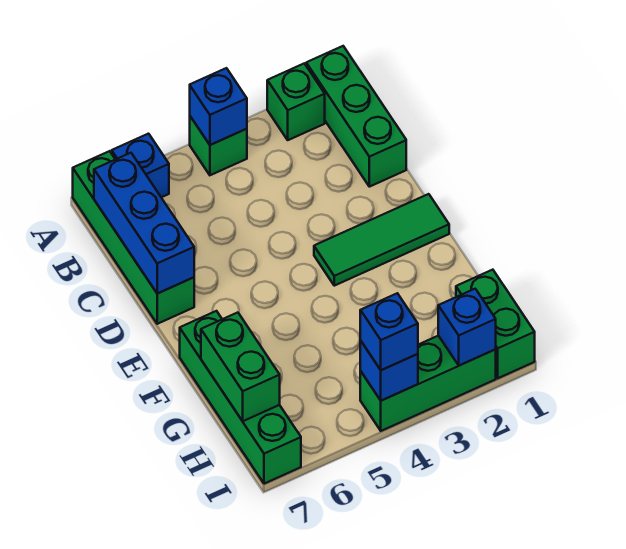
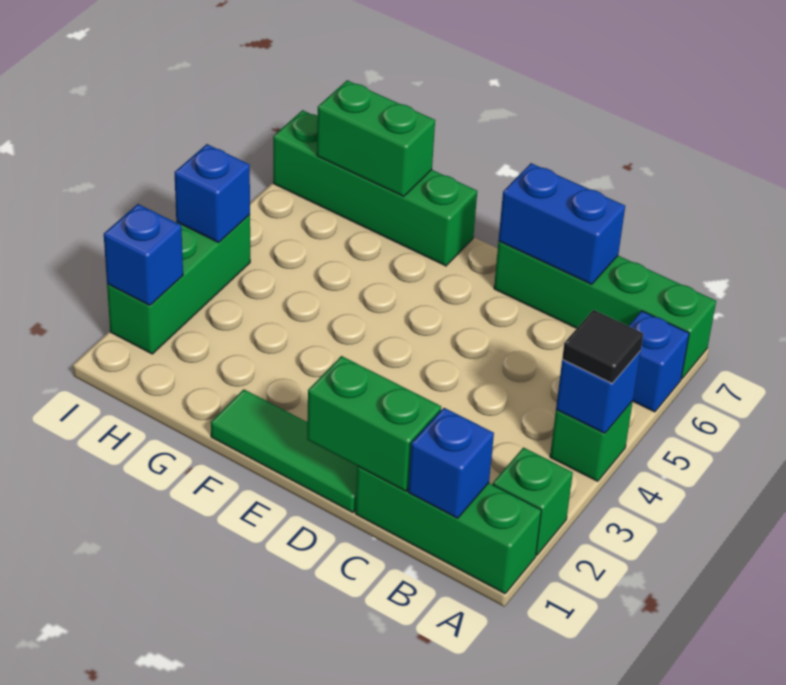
none -> black 1x1 tile [562,310,643,383]
blue 1x3 brick [94,153,194,294] -> blue 1x2 brick [498,163,625,284]
green 1x3 tile [314,194,449,286] -> green 1x3 tile turned to [211,389,357,513]
green 1x2 brick [456,270,535,378] -> green 1x2 brick moved to [307,356,441,491]
blue 1x1 brick [360,293,418,370] -> blue 1x1 brick moved to [408,408,494,518]

